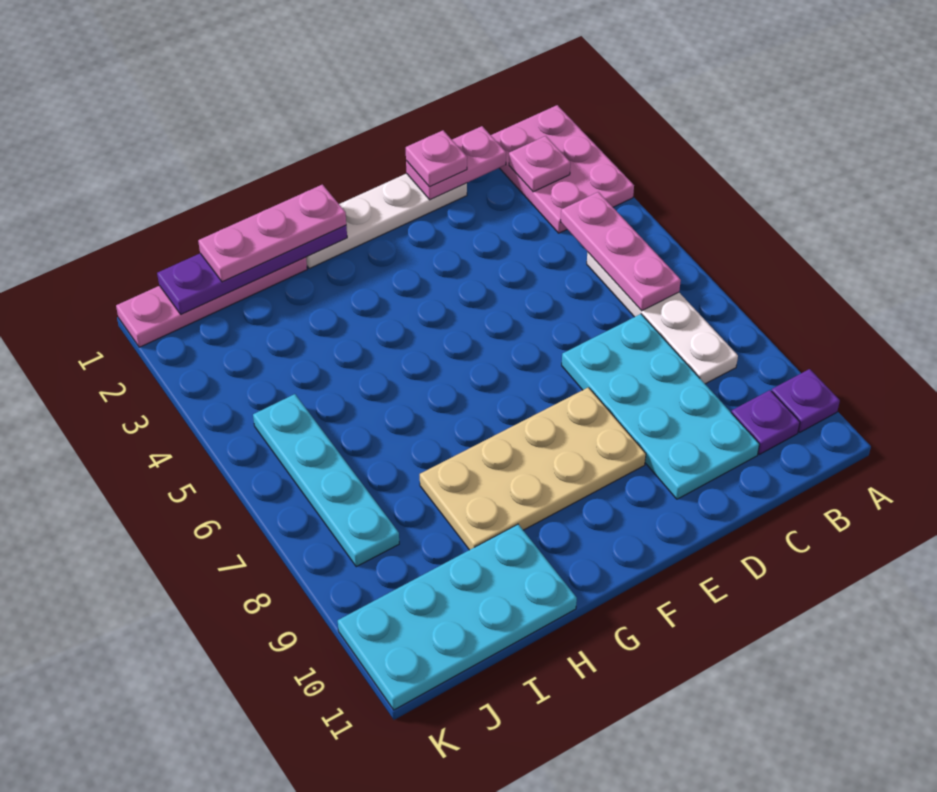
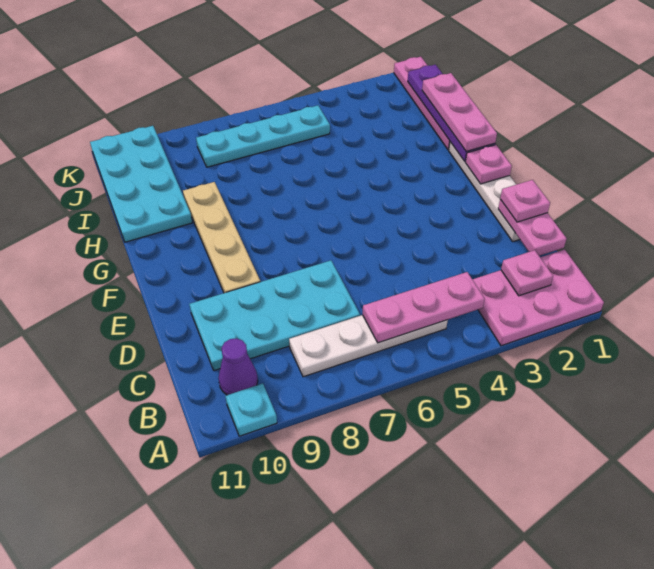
purple 1x1 plate [772,369,840,432] -> cyan 1x1 plate [226,383,277,436]
purple 1x1 plate [732,390,800,454] -> purple 1x1 cone [219,338,258,395]
tan 2x4 plate [420,387,646,550] -> tan 1x4 plate [183,182,260,293]
none -> pink 1x1 plate [465,145,512,184]

